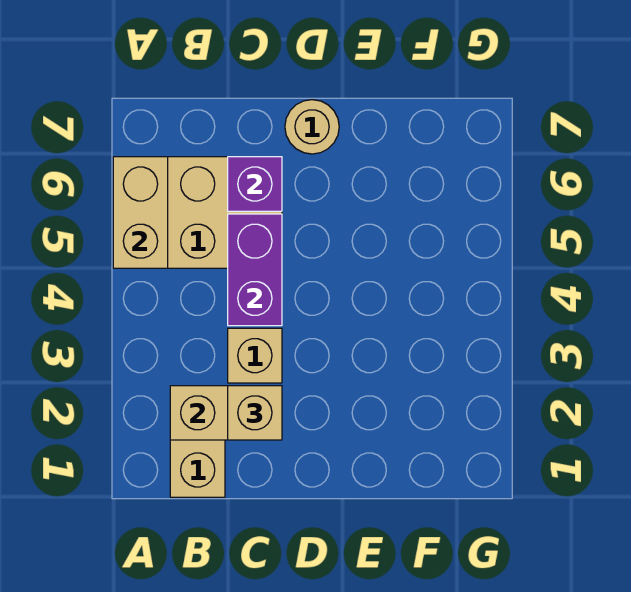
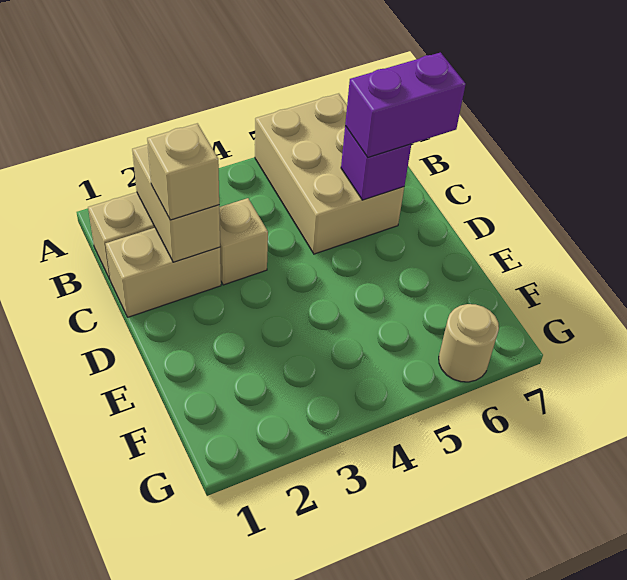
tan 1x2 brick [113,157,168,268] -> tan 1x2 brick moved to [105,228,221,317]
purple 1x2 brick [228,214,282,326] -> purple 1x2 brick moved to [345,52,466,157]
tan 1x1 round brick [285,100,339,154] -> tan 1x1 round brick moved to [439,304,499,382]

